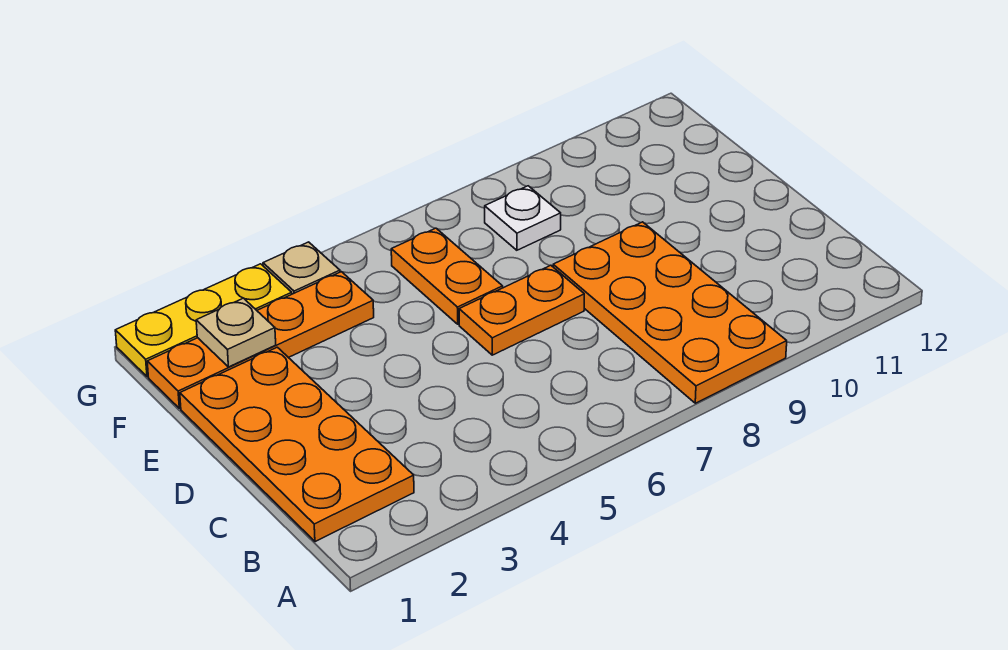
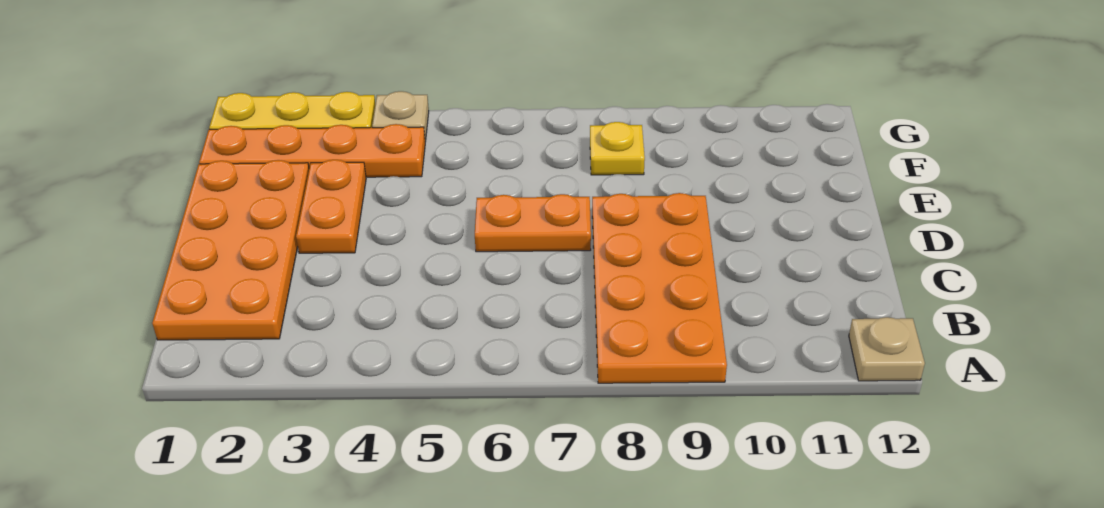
orange 1x2 plate [391,228,503,324] -> orange 1x2 plate moved to [296,160,366,253]
tan 1x1 plate [196,298,276,367] -> tan 1x1 plate moved to [849,317,925,381]
white 1x1 plate [485,186,561,250] -> yellow 1x1 plate [590,122,645,175]

